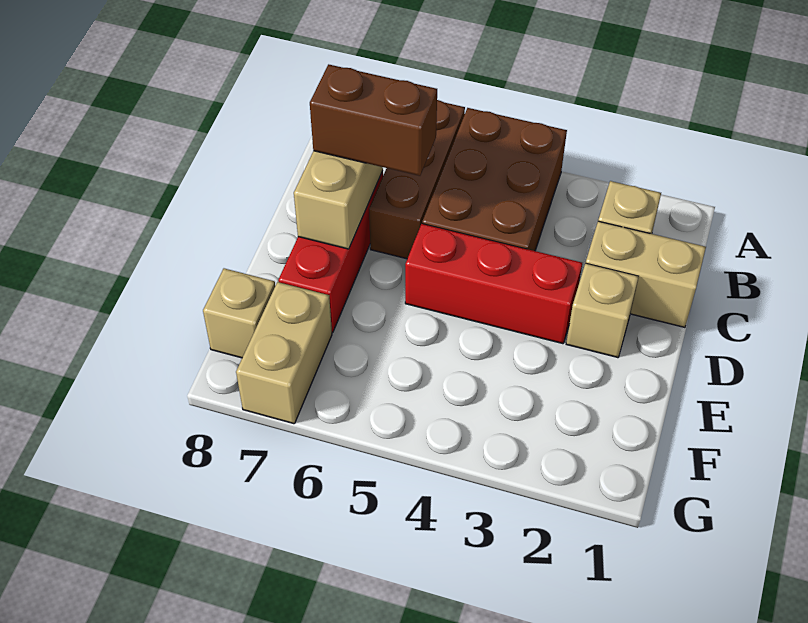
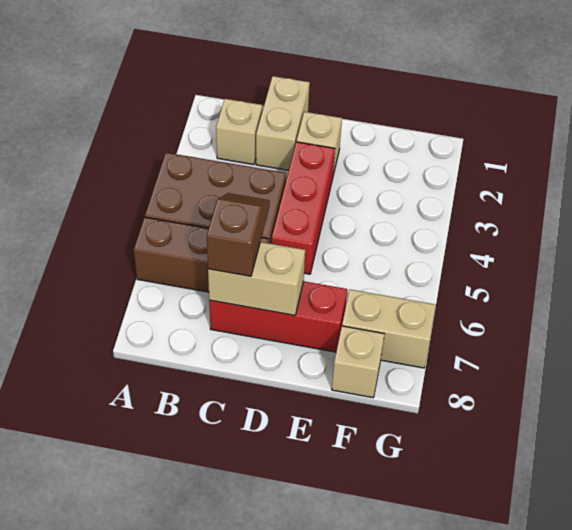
brown 1x2 brick [310,64,437,176] -> brown 1x2 slope [207,193,270,276]

